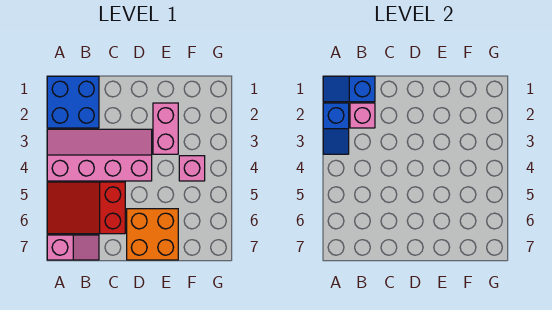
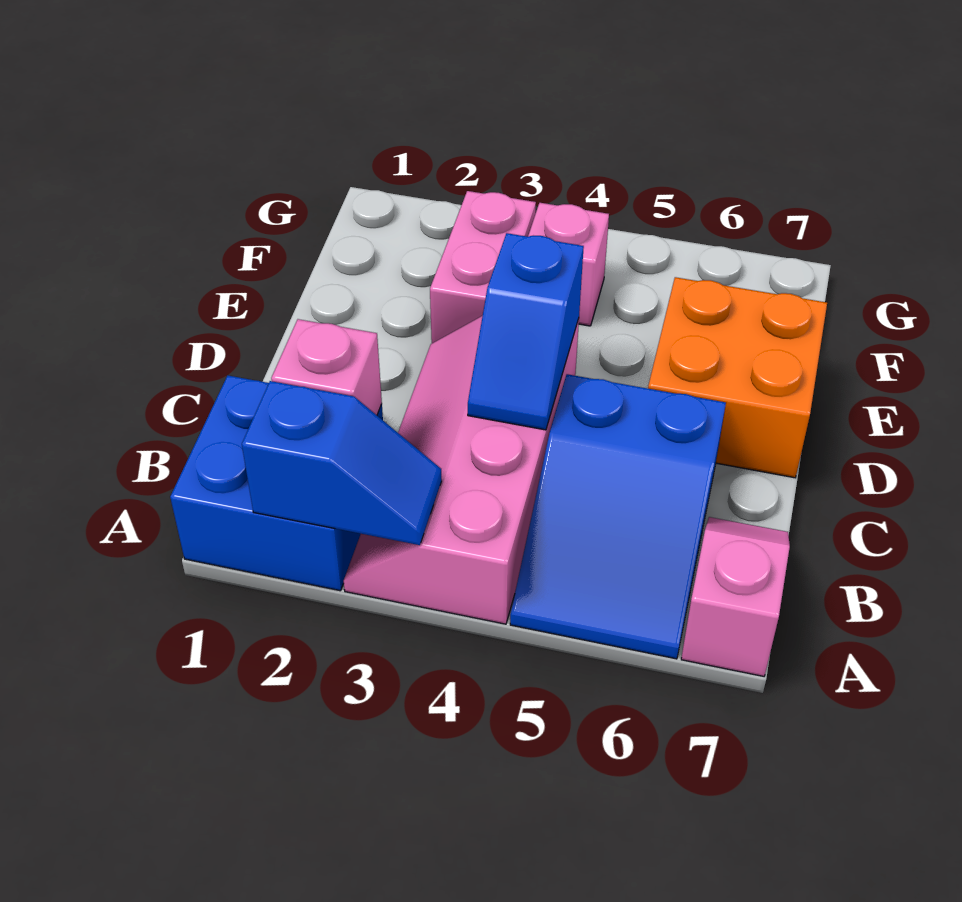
blue 1x2 slope [323,76,375,102] -> blue 1x2 slope moved to [468,233,584,430]
red 2x3 slope [47,182,125,234] -> blue 2x3 slope [510,374,726,659]
pink 1x2 brick [153,103,178,154] -> pink 1x2 brick turned to [430,191,536,343]

